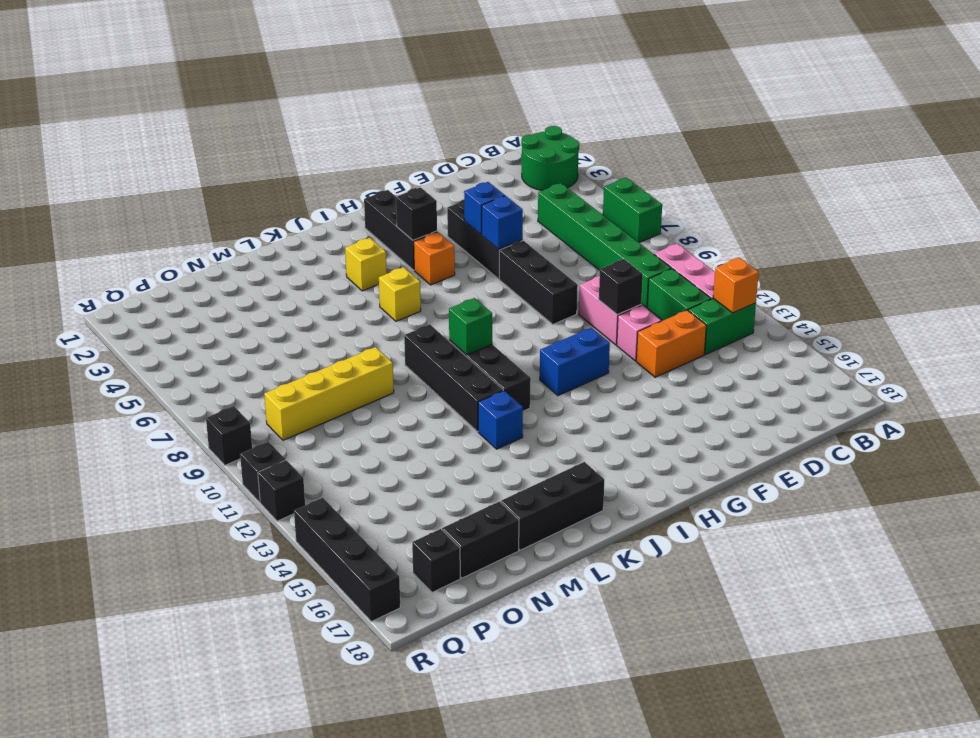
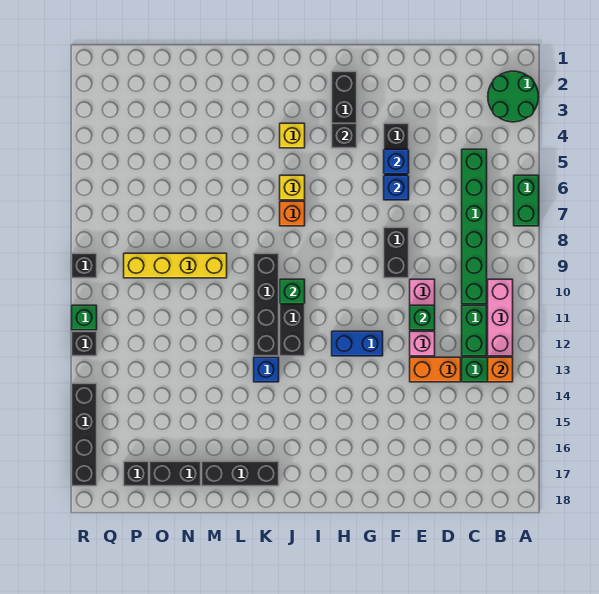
black 1x1 brick [599,259,643,315] -> green 1x1 brick [410,305,435,330]
black 1x3 brick [499,241,578,324] -> black 1x2 brick [384,227,409,278]
orange 1x1 brick [414,232,455,285] -> orange 1x1 brick moved to [280,201,305,226]
black 1x1 brick [240,442,285,502] -> green 1x1 brick [72,305,97,330]

